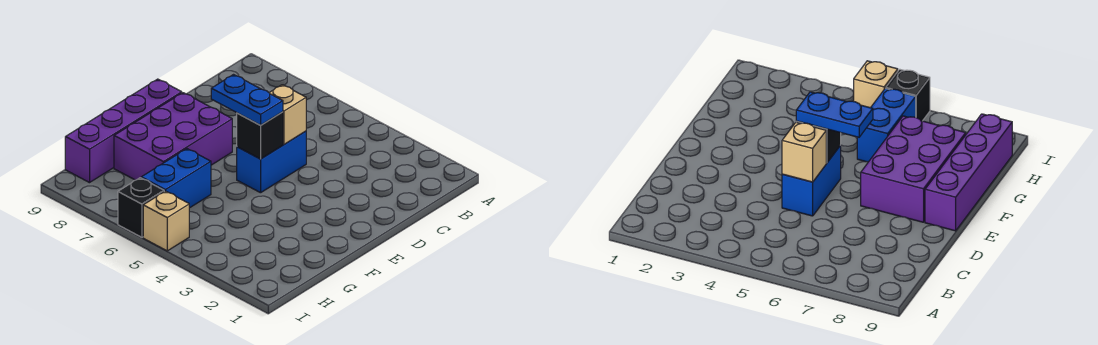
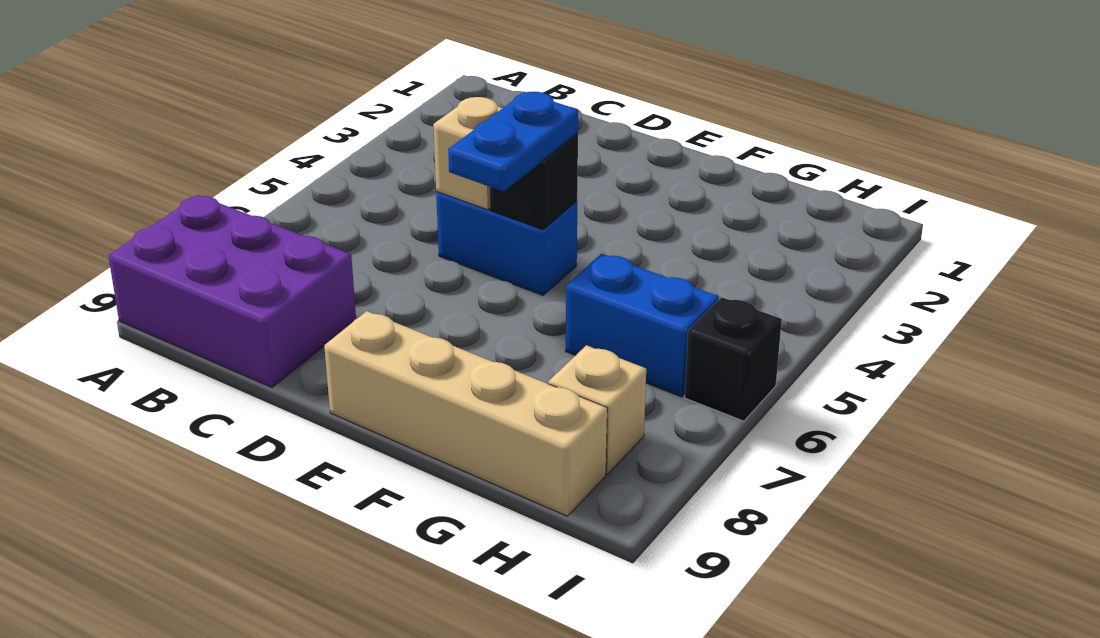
purple 2x3 brick [114,93,232,180] -> purple 2x3 brick moved to [108,195,356,388]
purple 1x4 brick [65,79,182,183] -> tan 1x4 brick [324,311,607,516]
tan 1x1 brick [143,191,189,251] -> tan 1x1 brick moved to [548,345,646,474]

